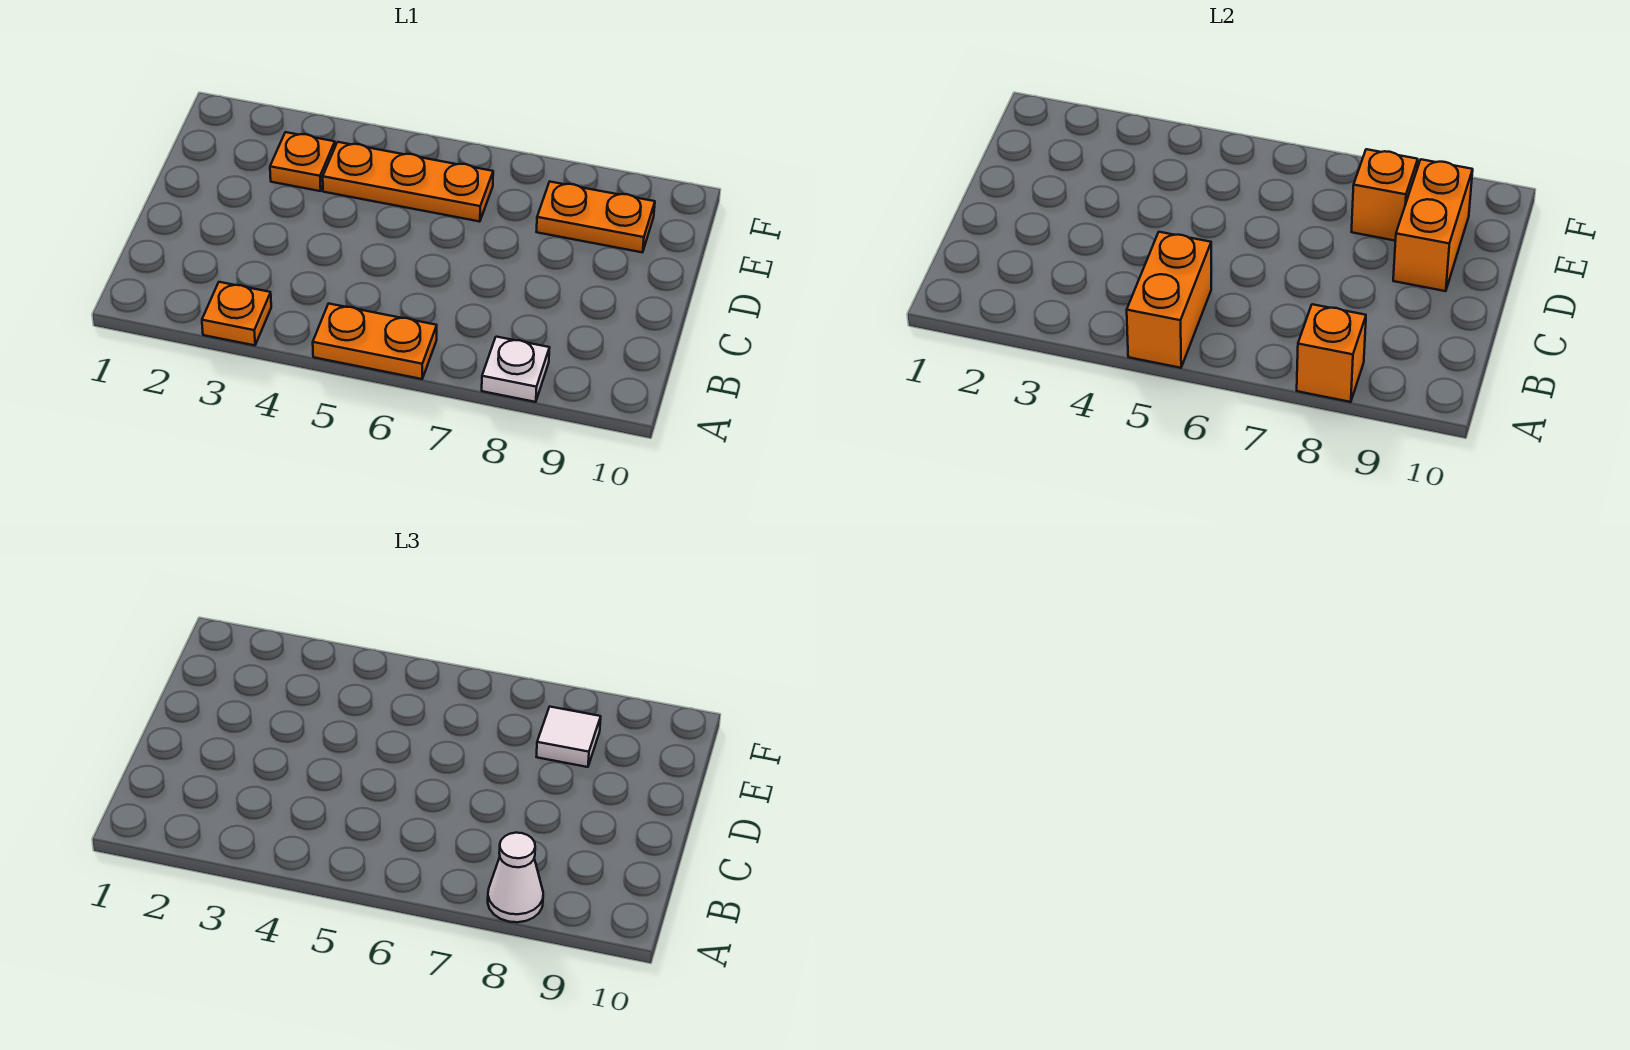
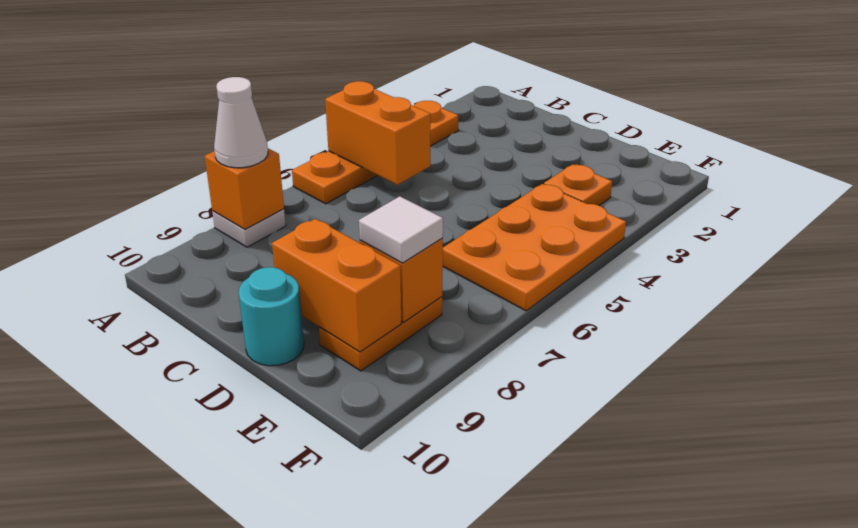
none -> cyan 1x1 round brick [239,267,304,366]
orange 1x3 plate [323,142,493,222] -> orange 2x3 plate [443,184,626,311]

